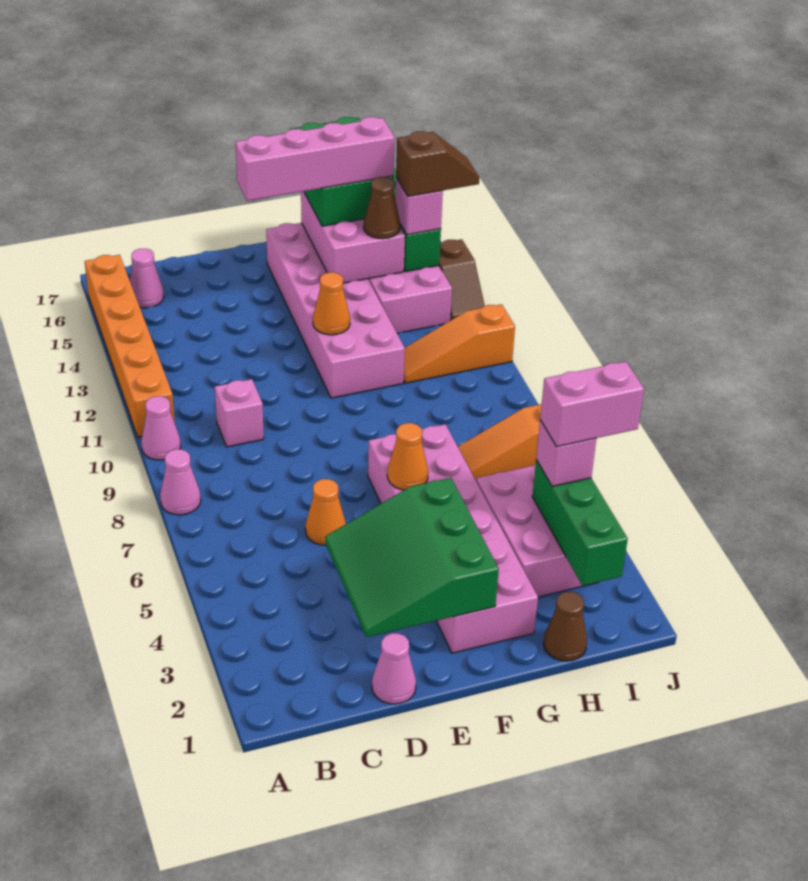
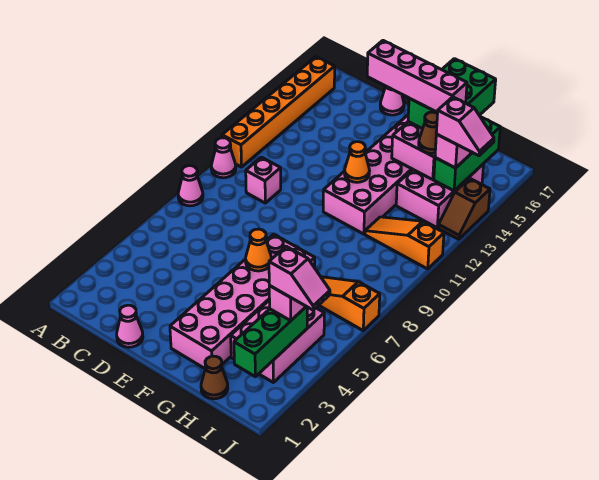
pink 1x1 cone [130,249,164,308] -> pink 1x1 cone moved to [380,86,404,115]
green 3x3 slope [325,478,499,637] -> none
orange 1x1 cone [305,479,346,545] -> none
pink 1x2 brick [540,362,644,446] -> pink 1x2 slope [269,246,330,310]
brown 1x2 slope [396,131,479,196] -> pink 1x2 slope [436,97,494,156]

